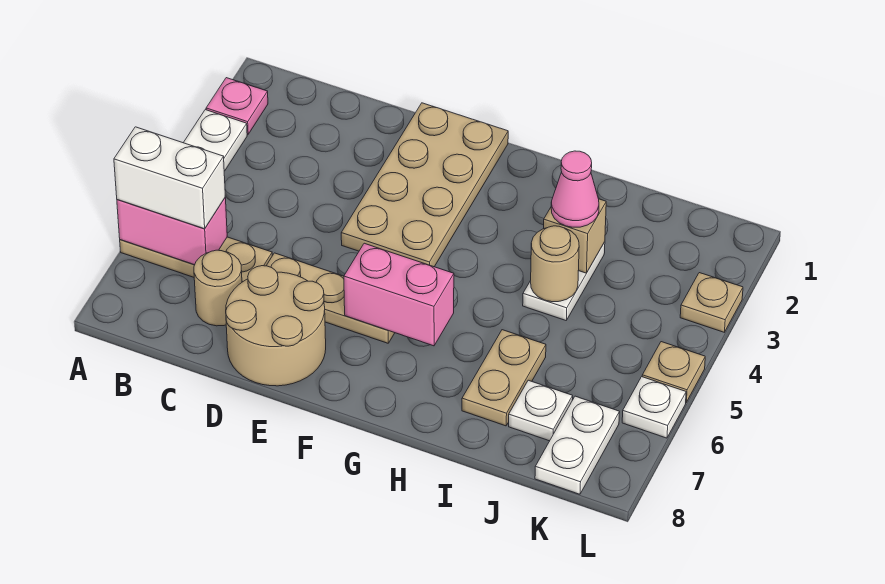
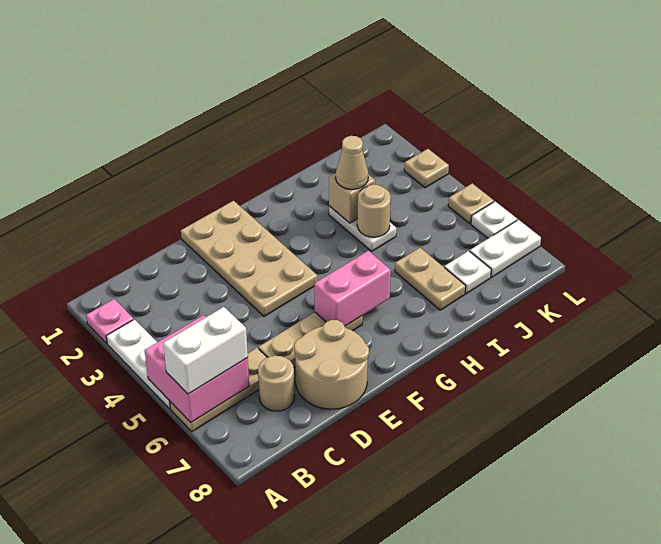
pink 1x2 brick [117,197,227,265] -> pink 2x2 brick [145,315,249,422]
pink 1x1 cone [551,151,599,227] -> tan 1x1 cone [336,136,368,189]
white 1x2 plate [535,396,620,494] -> white 1x2 plate turned to [470,220,541,277]

